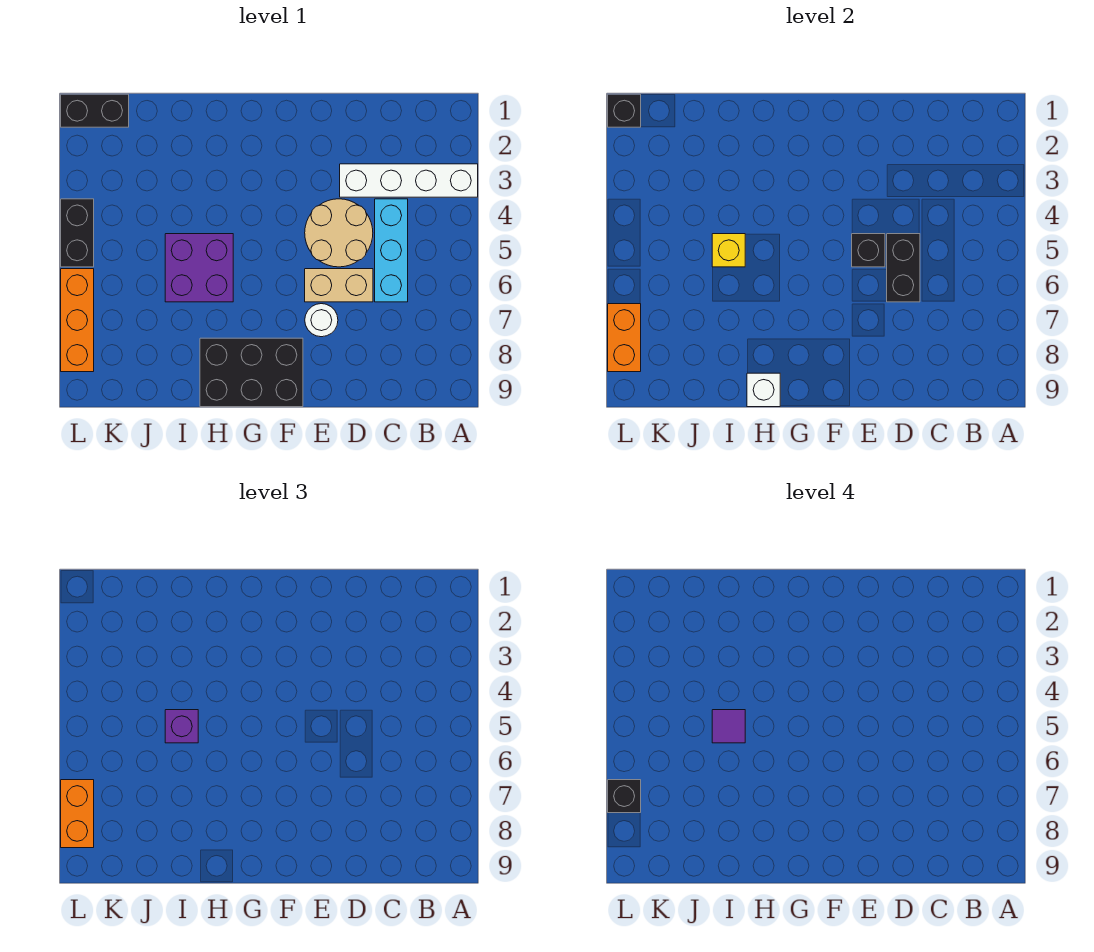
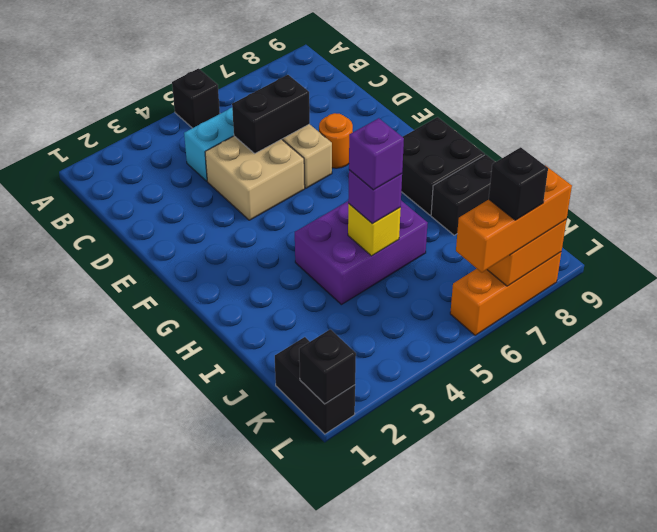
white 1x4 brick [340,164,478,197] -> none
tan 2x2 round brick [305,199,373,267] -> tan 2x2 brick [205,136,305,220]
black 1x1 brick [852,234,885,267] -> black 1x1 brick moved to [172,69,220,128]
white 1x1 round brick [305,304,338,337] -> orange 1x1 round brick [319,113,353,168]
black 2x3 brick [200,338,303,407] -> black 2x2 brick [401,117,485,215]
purple 2x2 brick [165,234,233,302] -> purple 2x3 brick [295,201,428,305]
white 1x1 brick [747,373,780,407] -> none
purple 1x1 tile [712,710,745,743] -> purple 1x1 brick [349,118,404,190]
black 1x2 brick [61,199,94,267] -> black 1x2 brick moved to [431,155,495,235]
orange 1x2 brick [61,780,94,848] -> orange 1x3 brick [456,165,572,273]

